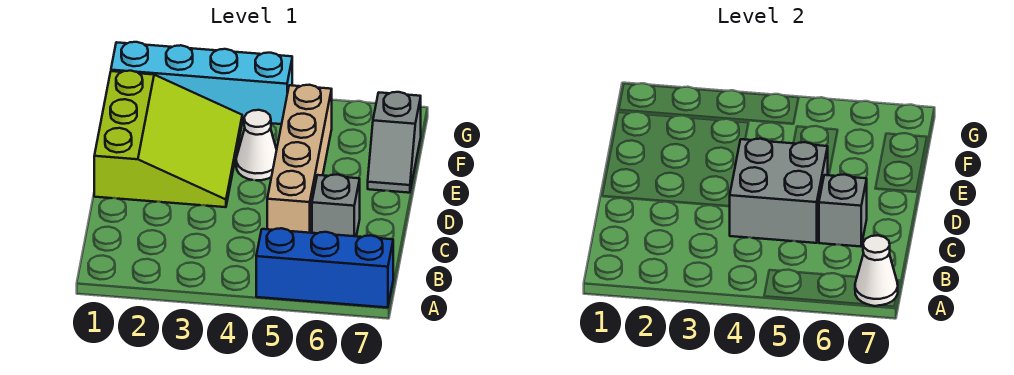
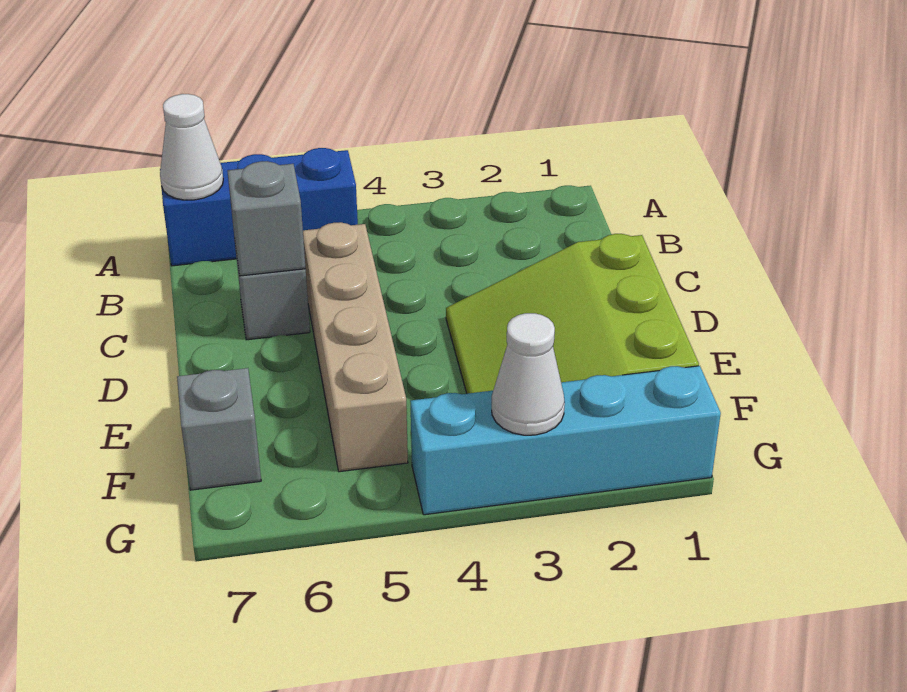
grey 2x2 brick [730,139,828,243] -> none
white 1x1 cone [236,110,277,180] -> white 1x1 cone moved to [492,313,565,435]

